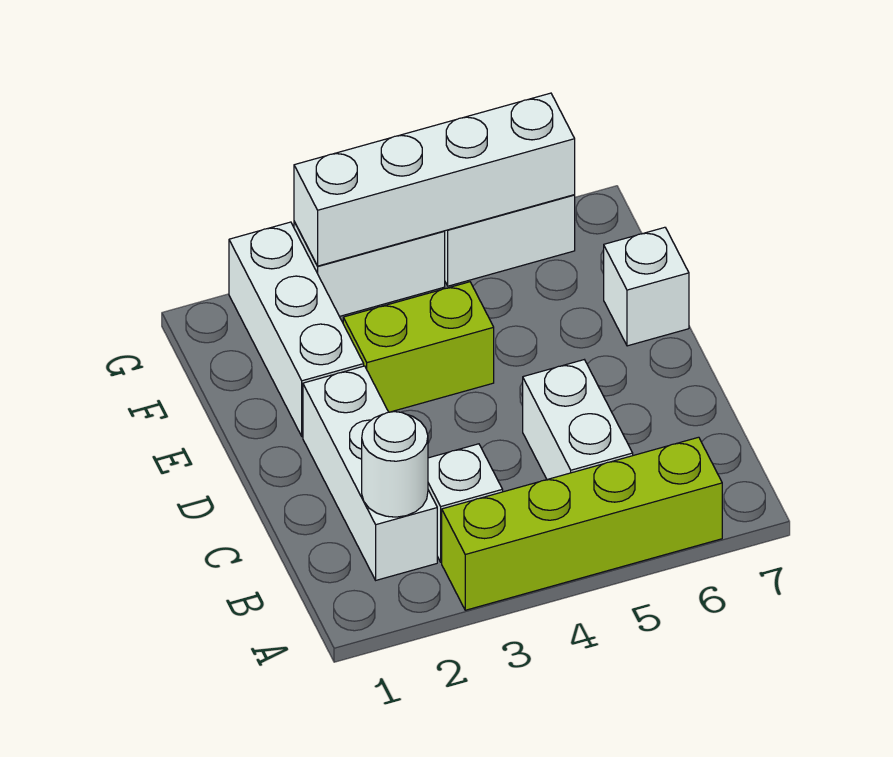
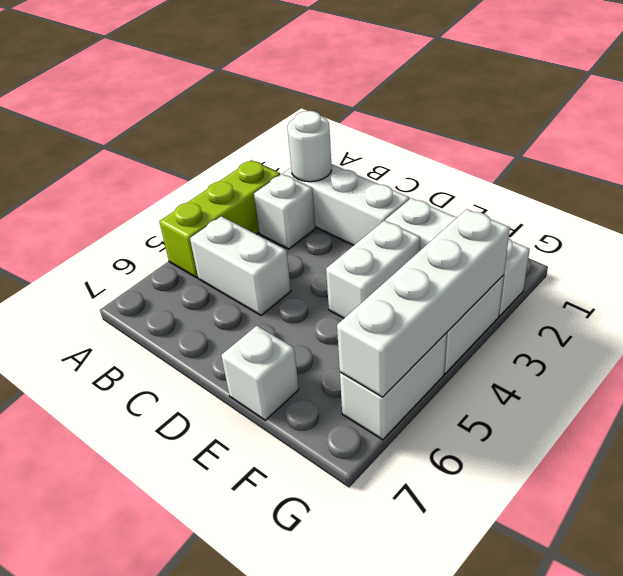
lime 1x4 brick [442,437,722,610] -> lime 1x3 brick [159,160,280,278]
lime 1x2 brick [343,282,494,412] -> white 1x2 brick [326,221,420,318]

